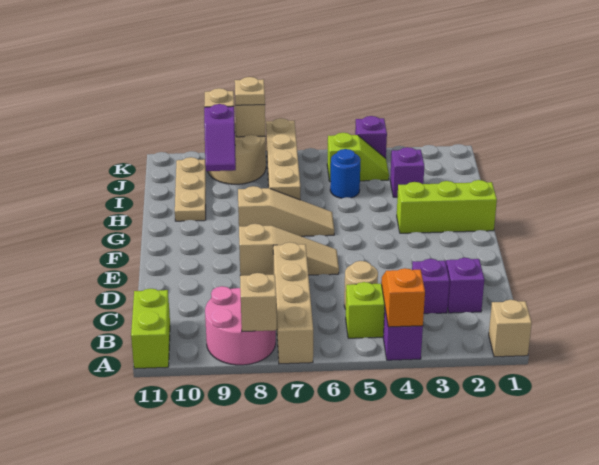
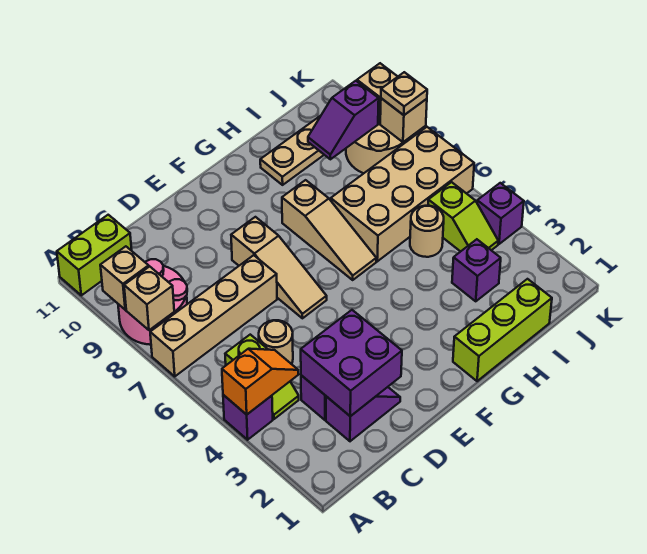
tan 1x1 brick [489,300,532,357] -> tan 1x1 brick moved to [100,246,149,310]
none -> purple 2x2 brick [301,310,402,416]
lime 1x3 brick [397,180,497,233] -> lime 1x3 brick turned to [453,279,552,381]
tan 1x4 brick [266,118,300,200] -> tan 2x4 brick [331,127,474,261]
blue 1x1 round brick [330,149,361,198] -> tan 1x1 round brick [410,206,444,257]

